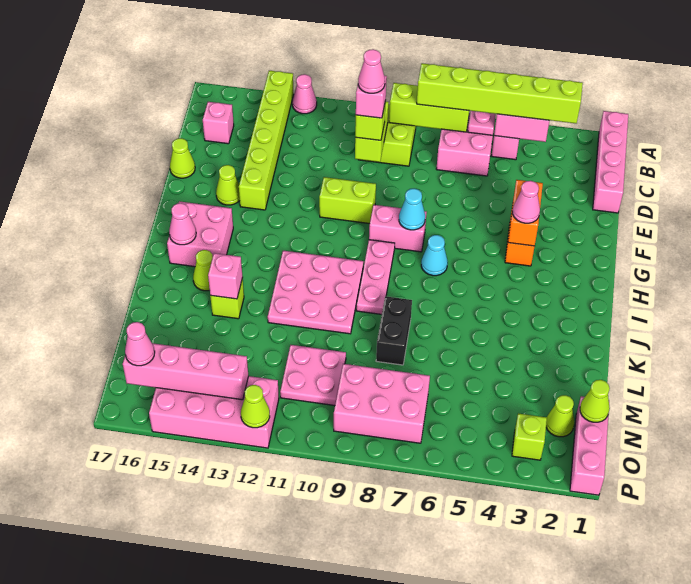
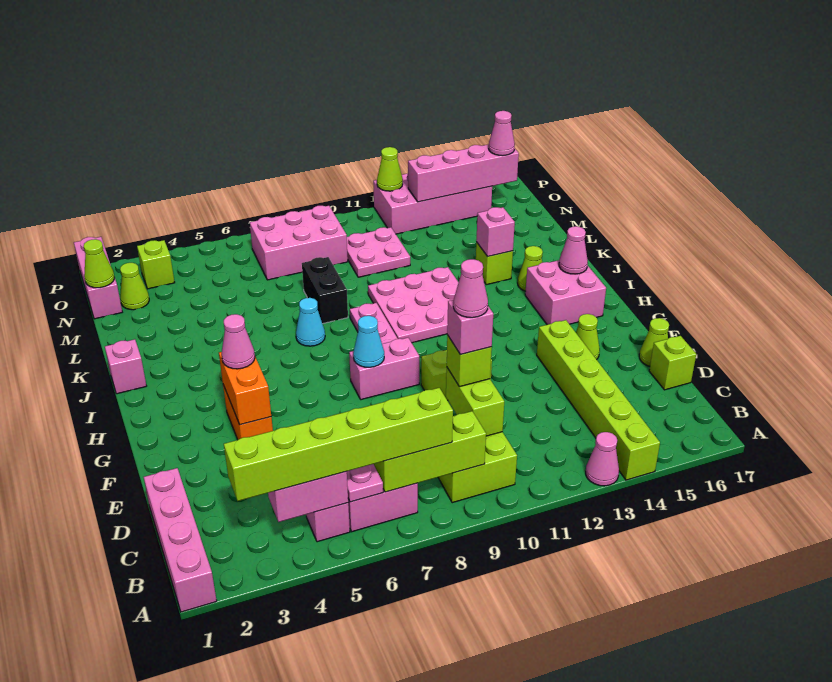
pink 1x1 brick [203,102,234,144] -> pink 1x1 brick moved to [105,339,146,394]
none -> lime 1x1 brick [649,336,696,390]
cyan 1x1 cone [421,235,448,276] -> cyan 1x1 cone moved to [296,298,325,346]

